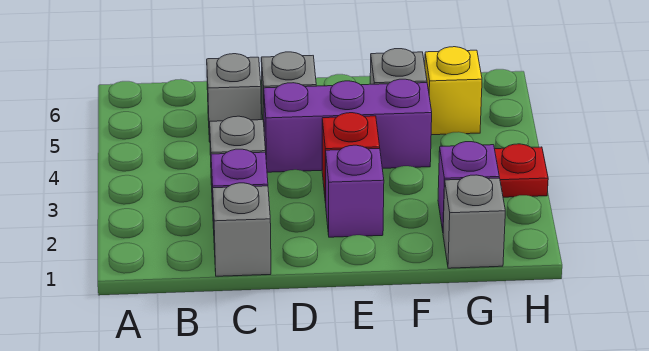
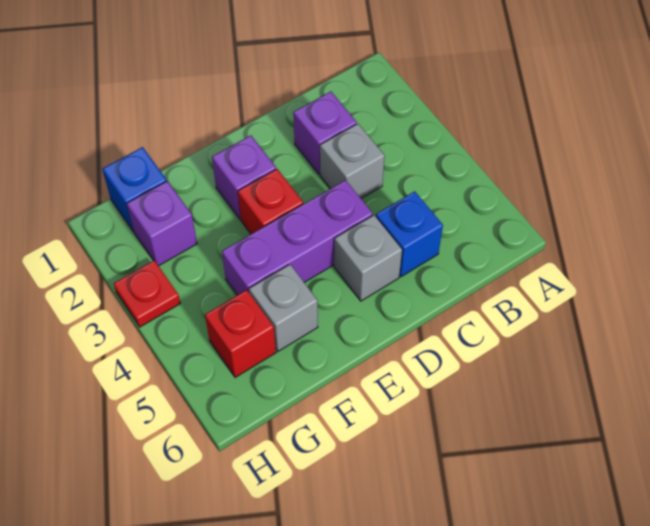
grey 1x1 brick [213,183,271,276] -> none
grey 1x1 brick [207,54,261,142] -> blue 1x1 brick [376,191,443,277]
grey 1x1 brick [443,175,505,268] -> blue 1x1 brick [102,147,167,232]
yellow 1x1 brick [425,47,482,135] -> red 1x1 brick [205,290,276,377]

